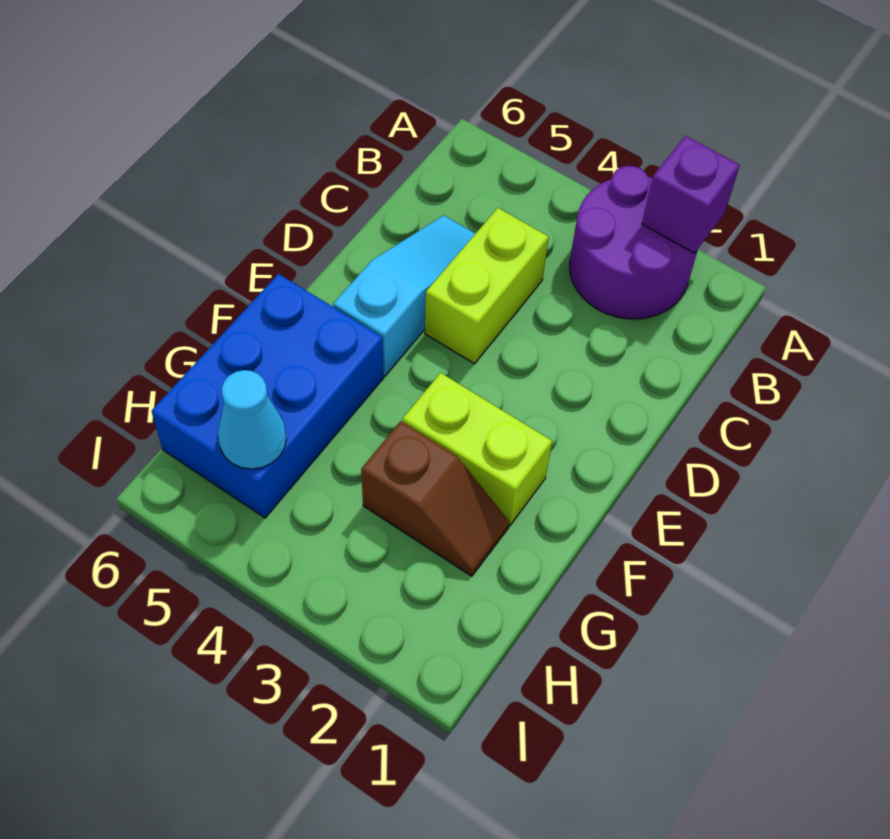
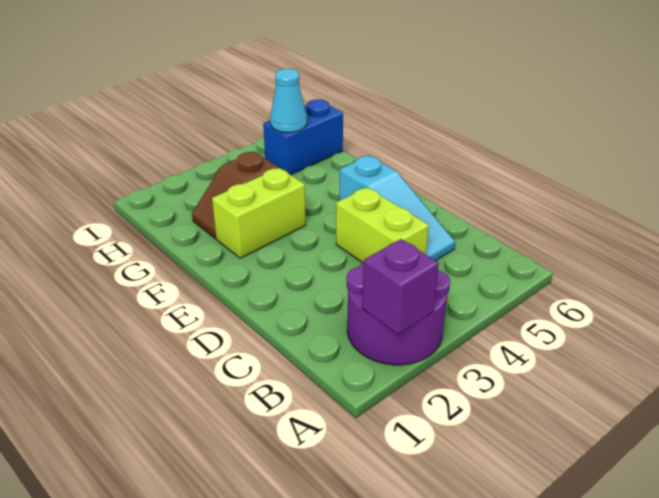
blue 2x3 brick [152,274,383,518] -> blue 1x2 brick [263,100,343,175]

